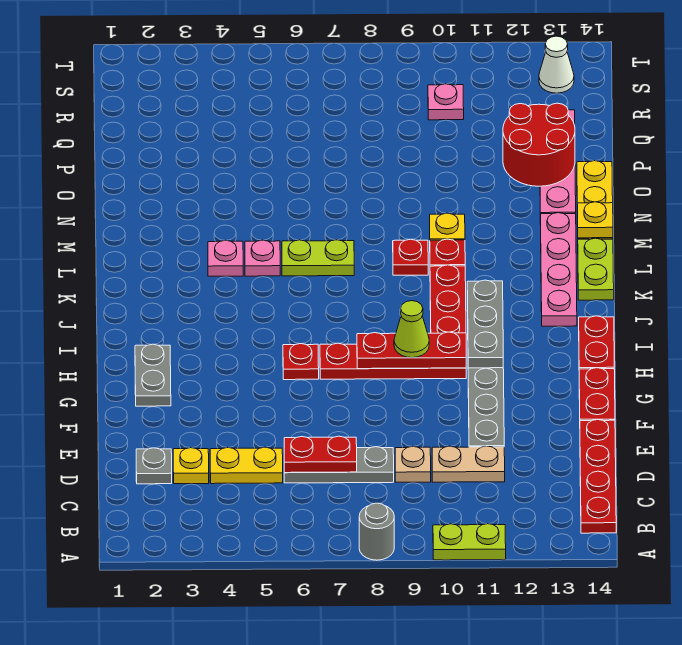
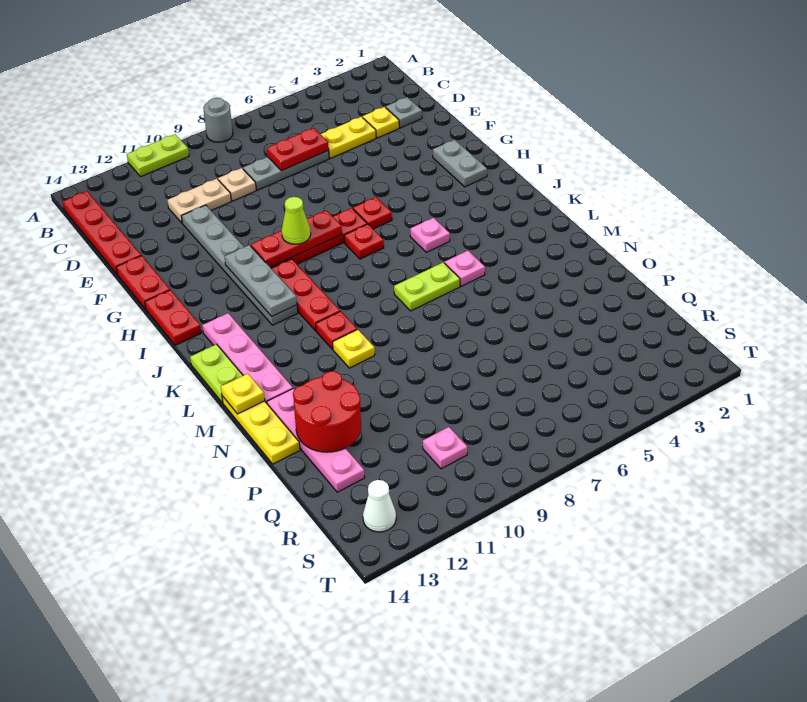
pink 1x1 plate [208,240,243,276] -> pink 1x1 plate moved to [410,218,450,252]
red 1x1 plate [393,239,428,275] -> red 1x1 plate moved to [344,224,384,259]

